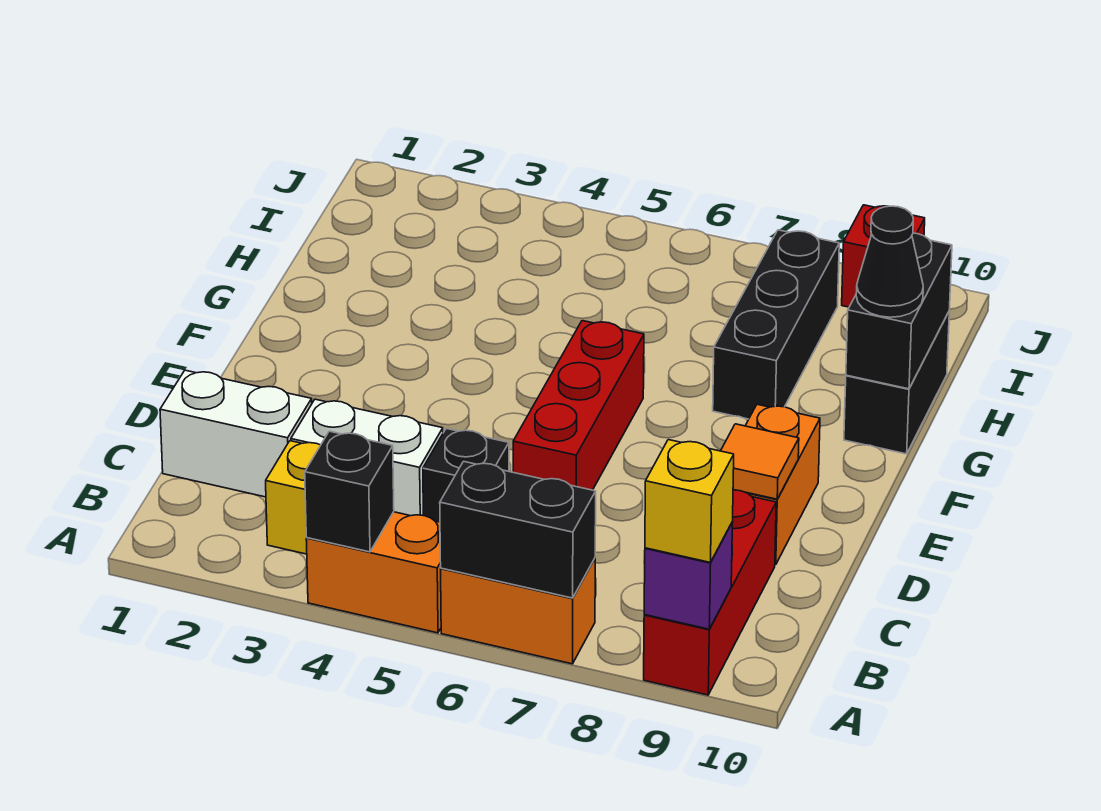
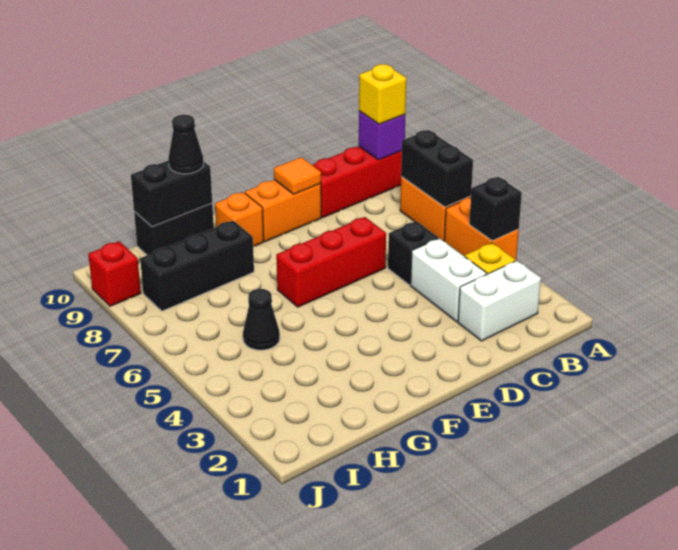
white 1x2 brick [160,370,312,497] -> white 1x2 brick turned to [458,260,541,341]
none -> orange 1x1 brick [215,192,264,246]
none -> black 1x1 cone [243,289,280,350]

